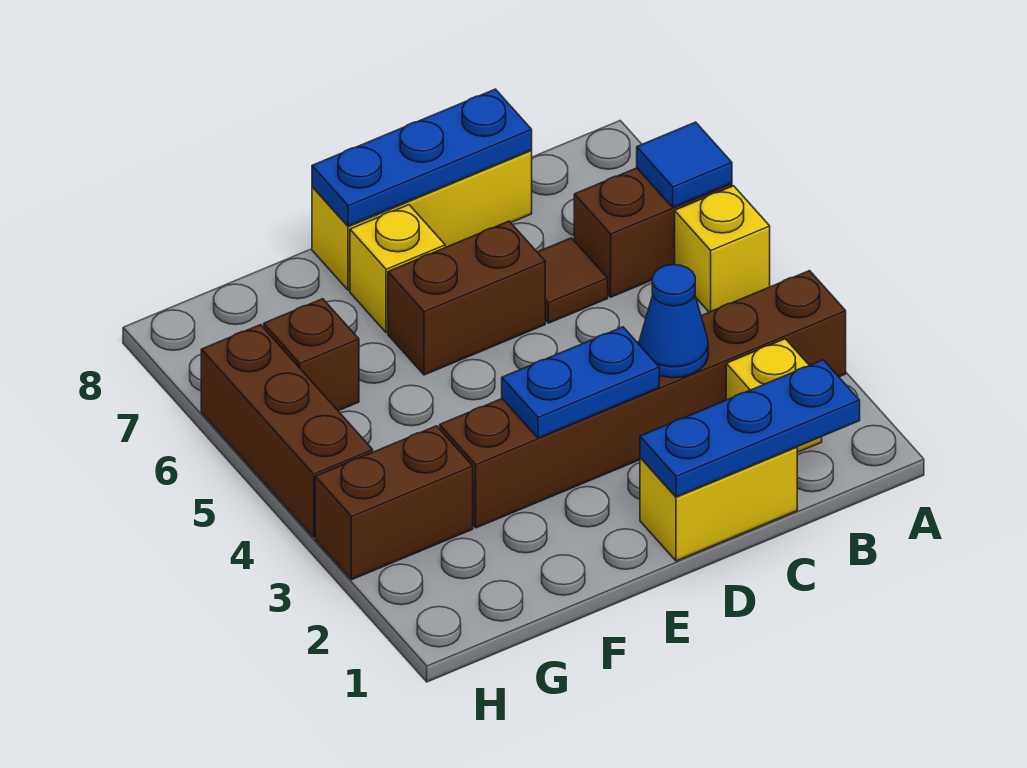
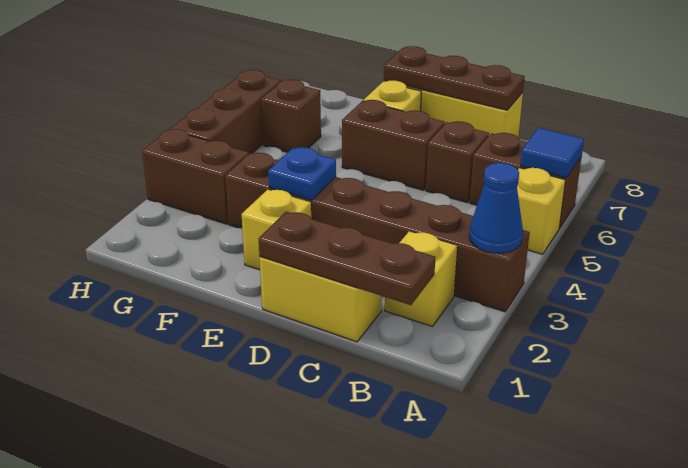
blue 1x3 plate [640,360,860,497] -> brown 1x3 plate [259,212,435,305]
blue 1x1 cone [639,265,708,378] -> blue 1x1 cone moved to [469,163,523,253]
brown 1x1 tile [537,238,608,323] -> brown 1x1 brick [426,121,489,203]
blue 1x3 plate [312,89,532,226] -> brown 1x3 plate [384,46,525,110]
blue 1x2 plate [502,327,659,438] -> blue 1x1 plate [268,147,336,200]
none -> yellow 1x1 brick [242,189,311,270]

